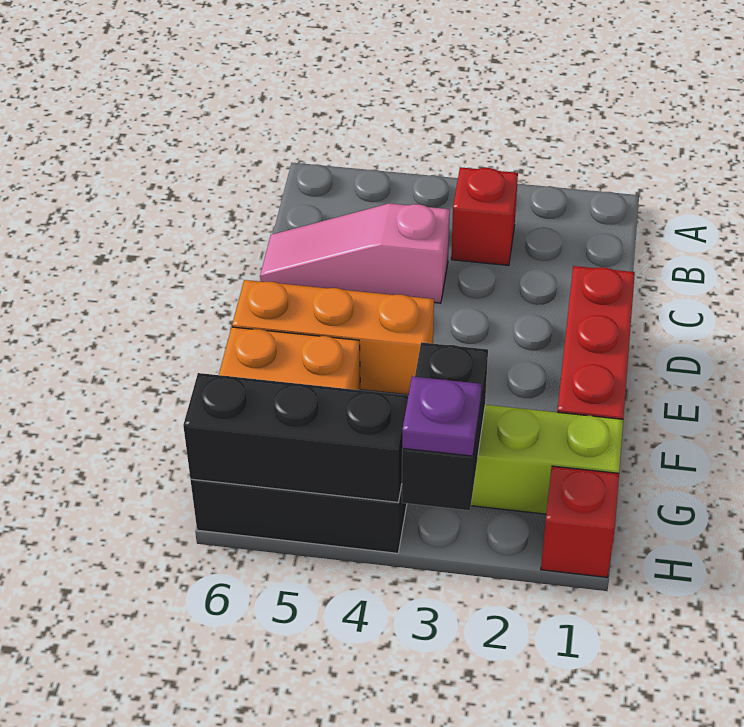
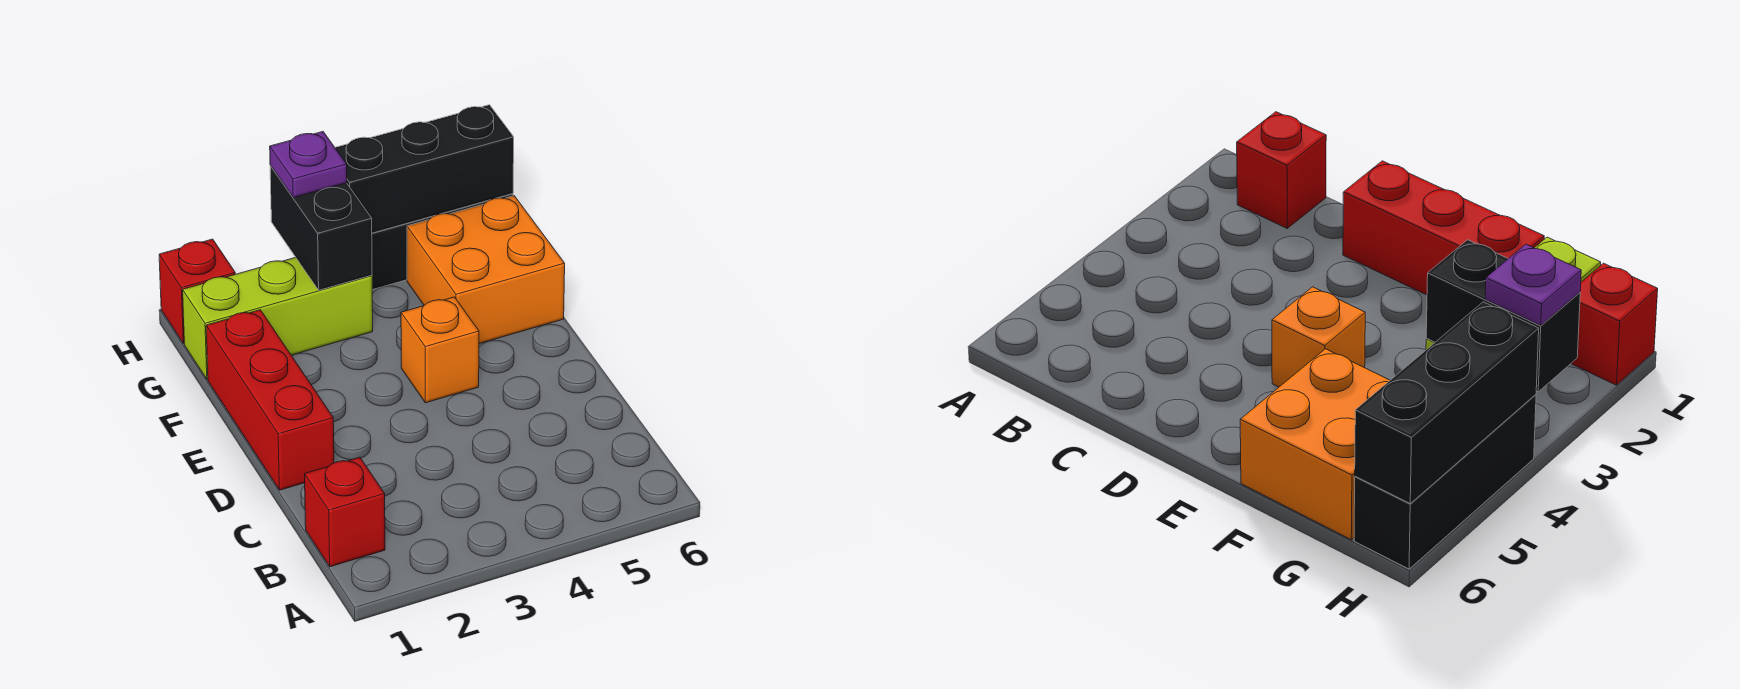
red 1x1 brick [451,167,518,265] -> red 1x1 brick moved to [305,457,385,567]
pink 1x3 slope [260,203,450,303] -> none
orange 1x3 brick [232,280,434,395] -> orange 1x1 brick [401,297,479,403]

